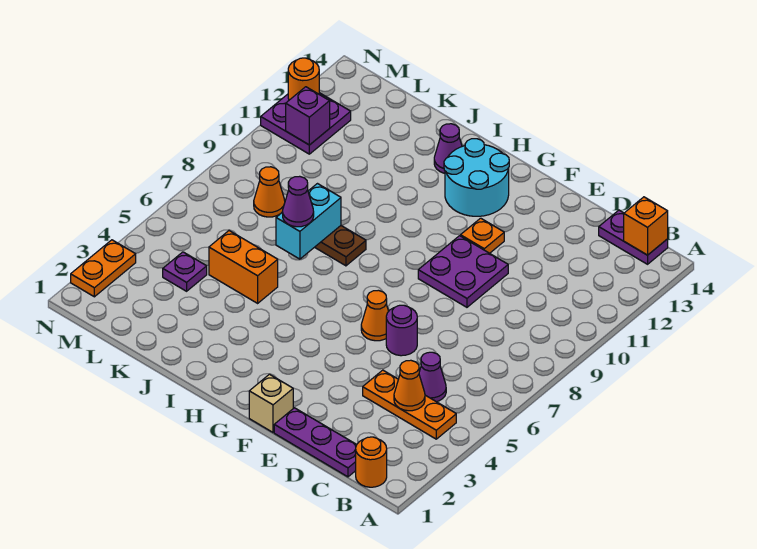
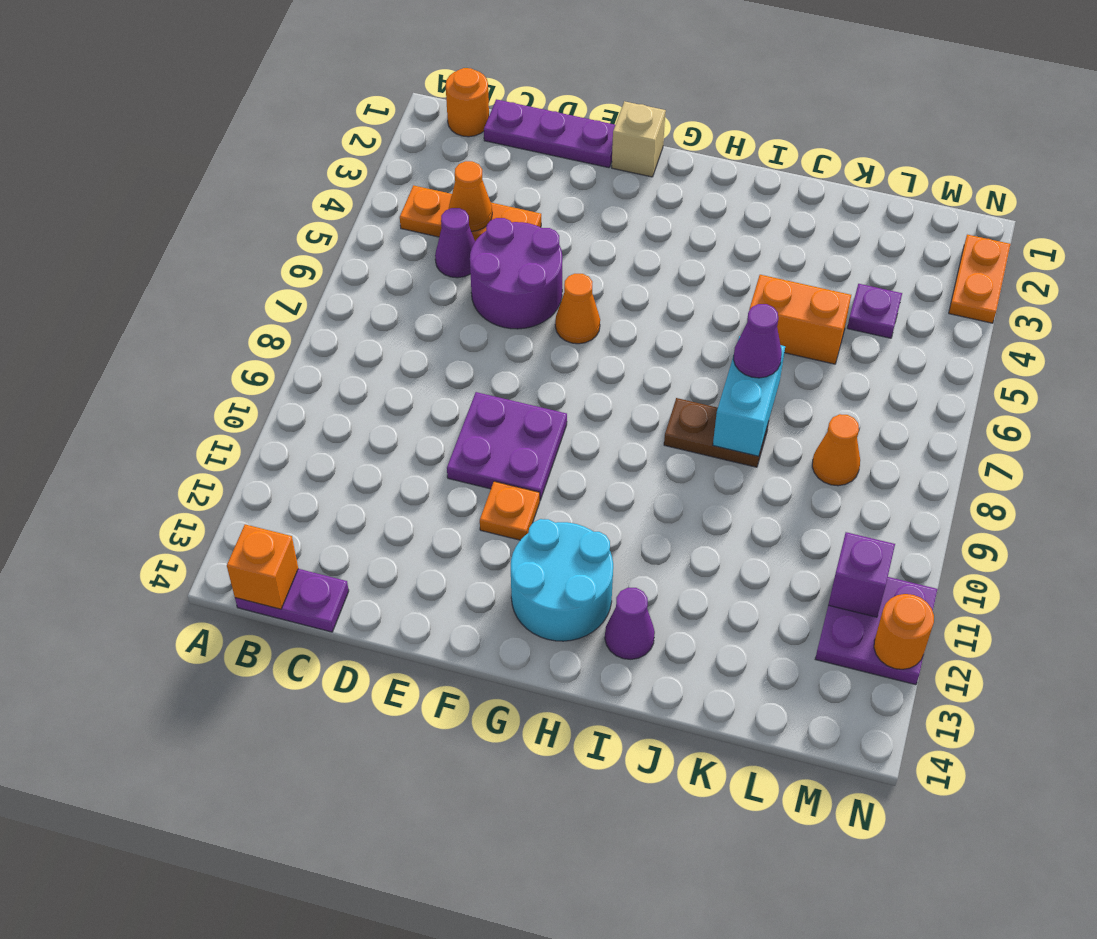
purple 1x1 round brick [386,305,417,356] -> purple 2x2 round brick [470,218,562,329]

